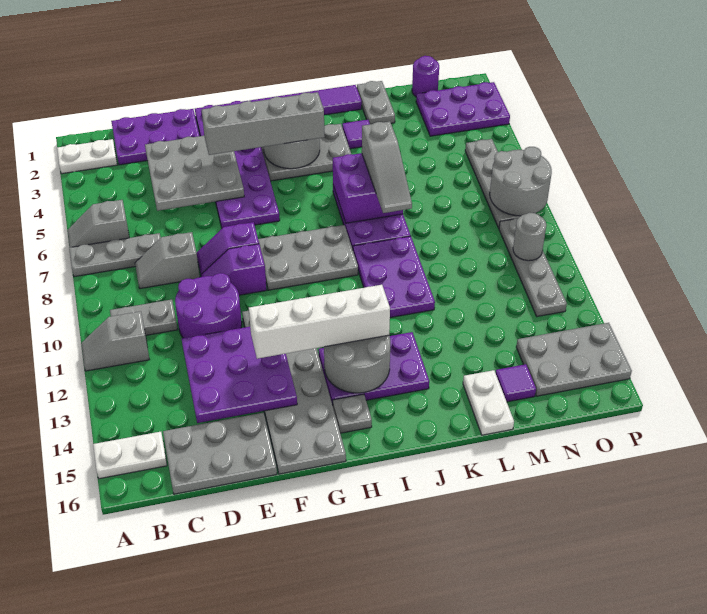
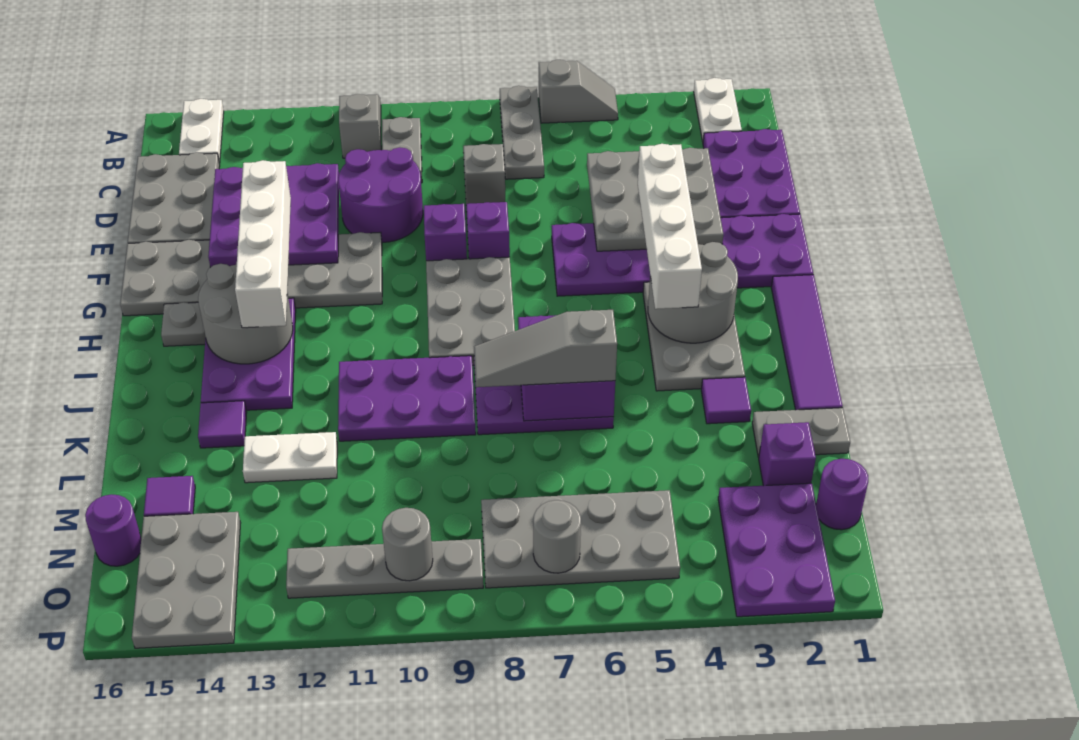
grey 1x2 slope [67,200,129,247] -> grey 1x2 slope turned to [539,60,618,123]
grey 1x4 brick [201,92,325,155] -> white 1x4 brick [638,144,702,309]
none -> purple 1x1 tile [198,401,247,448]
white 1x2 plate [463,370,514,435] -> white 1x2 plate moved to [243,432,337,483]
none -> purple 1x1 brick [759,422,816,486]
none -> purple 1x1 round brick [85,494,141,566]
grey 1x4 plate [465,139,520,228] -> grey 2x4 plate [481,490,680,588]
grey 2x2 round brick [490,147,552,216] -> grey 1x1 round brick [533,500,581,573]

